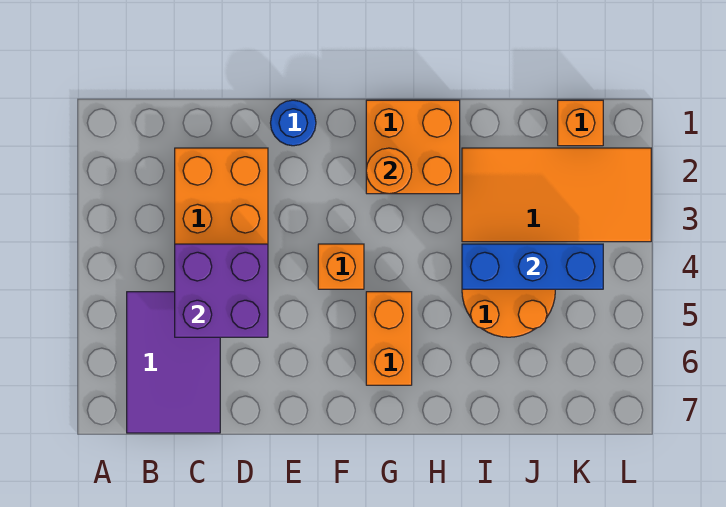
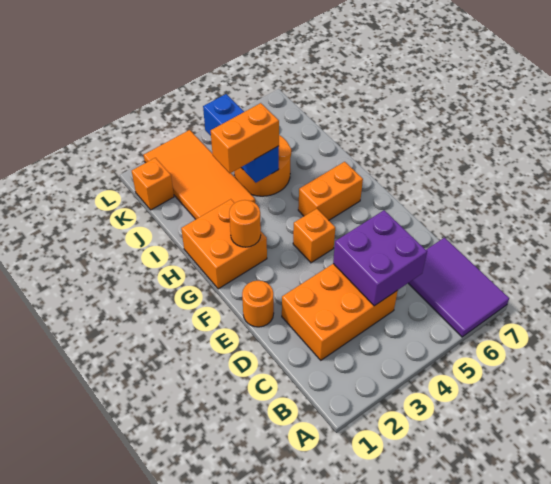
purple 2x3 tile [127,292,220,433] -> purple 2x3 tile turned to [408,238,509,337]
blue 1x1 round brick [271,100,316,146] -> orange 1x1 round brick [242,281,274,327]
none -> orange 1x2 brick [211,103,279,173]

